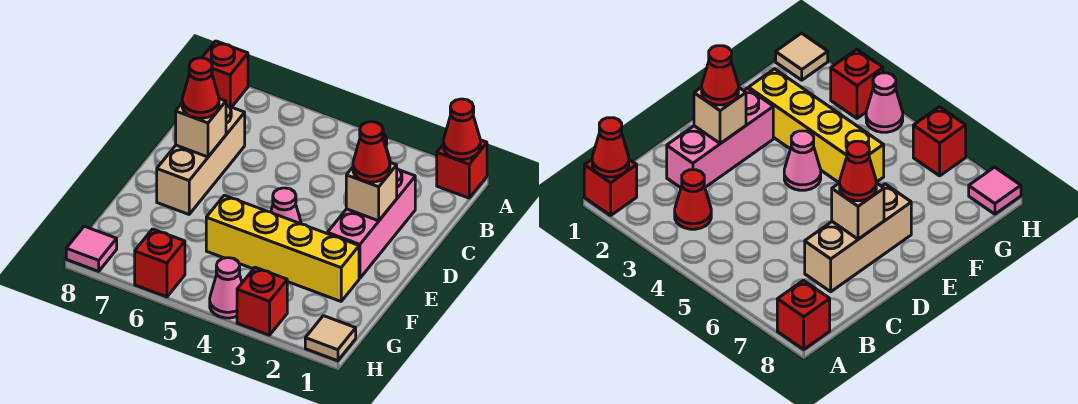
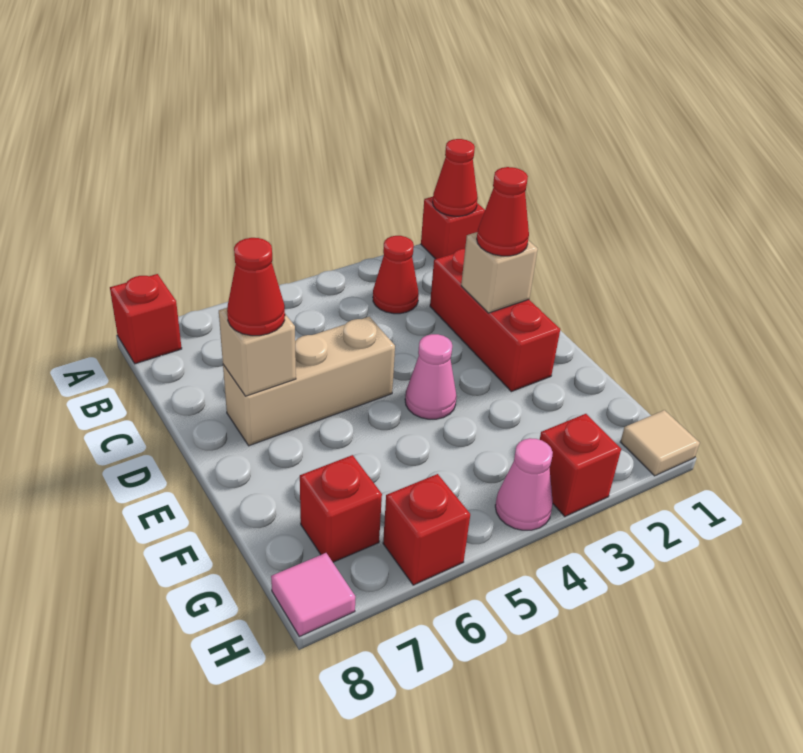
pink 1x3 brick [328,169,415,278] -> red 1x3 brick [430,249,560,392]
tan 1x3 brick [157,105,245,214] -> tan 1x3 brick turned to [223,317,395,446]
yellow 1x4 brick [206,195,359,301] -> none
none -> red 1x1 brick [300,455,382,562]

